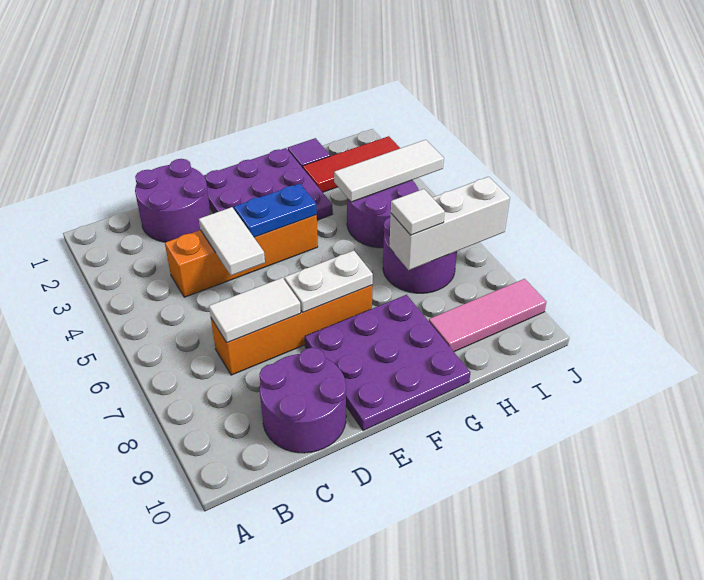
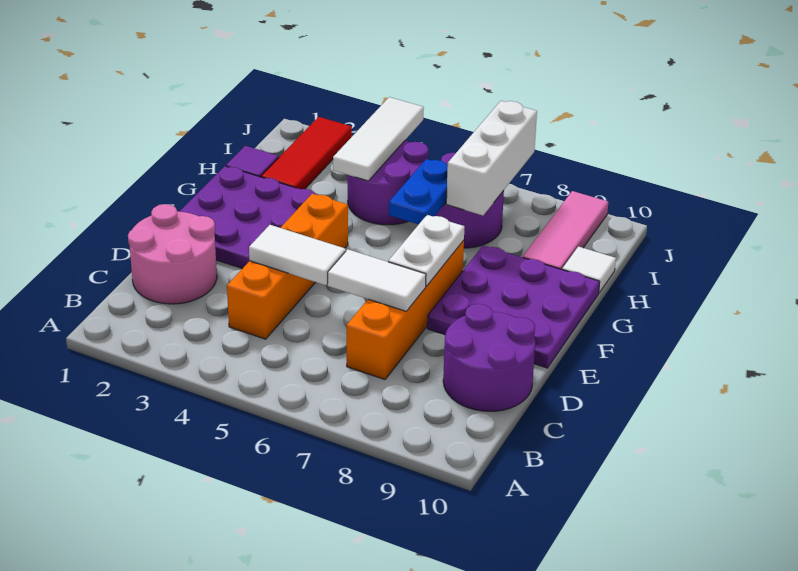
purple 2x2 round brick [135,159,211,242] -> pink 2x2 round brick [128,204,217,304]
white 1x2 tile [209,278,301,343] -> white 1x2 tile turned to [328,249,426,311]
blue 1x2 plate [234,184,317,237] -> blue 1x2 plate moved to [389,159,448,224]
white 1x1 tile [391,189,445,235] -> white 1x1 tile moved to [562,246,616,293]

